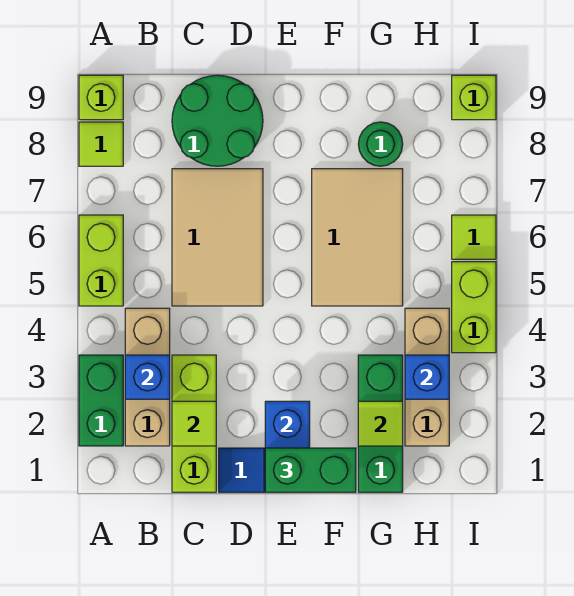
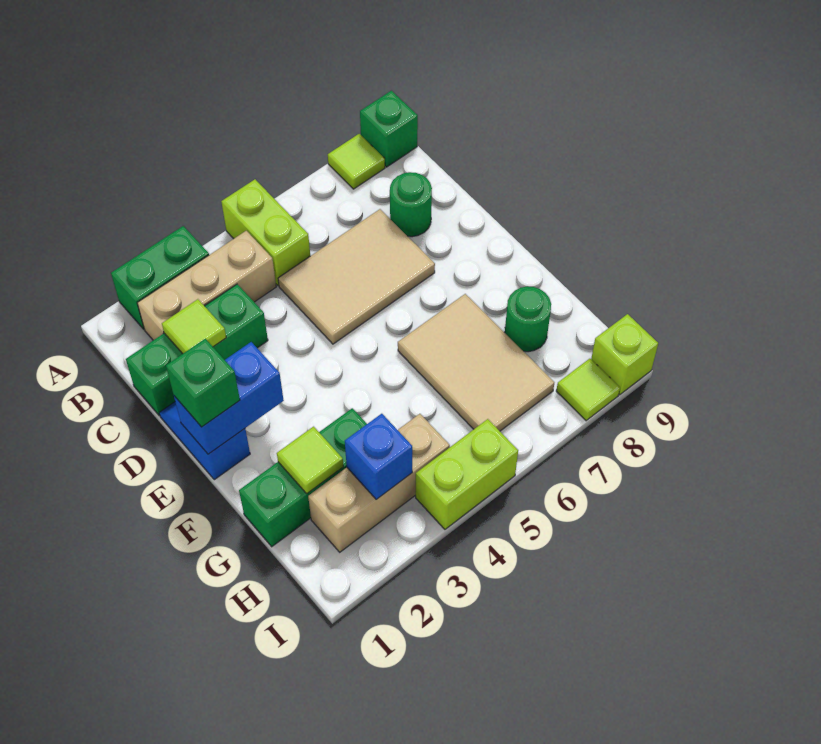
lime 1x2 brick [79,215,123,306] -> lime 1x2 brick turned to [221,179,310,286]
lime 1x1 brick [79,75,123,120] -> green 1x1 brick [360,91,418,167]
blue 1x1 brick [125,355,170,399] -> none
lime 1x3 brick [172,355,216,492] -> green 1x3 brick [126,284,268,416]
green 2x2 round brick [172,75,263,166] -> green 1x1 round brick [390,172,432,237]
green 1x2 brick [265,448,356,492] -> green 1x1 brick [166,339,240,427]
tan 2x3 tile [312,169,403,306] -> tan 2x3 tile turned to [398,294,554,431]
lime 1x1 tile [452,215,496,259] -> lime 1x1 tile moved to [556,359,620,421]

